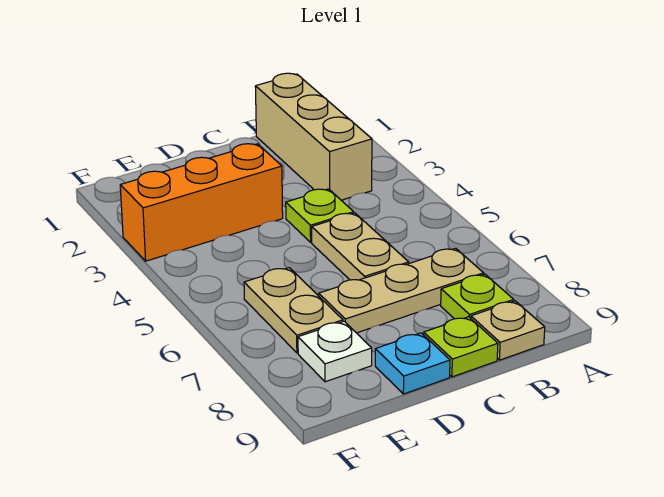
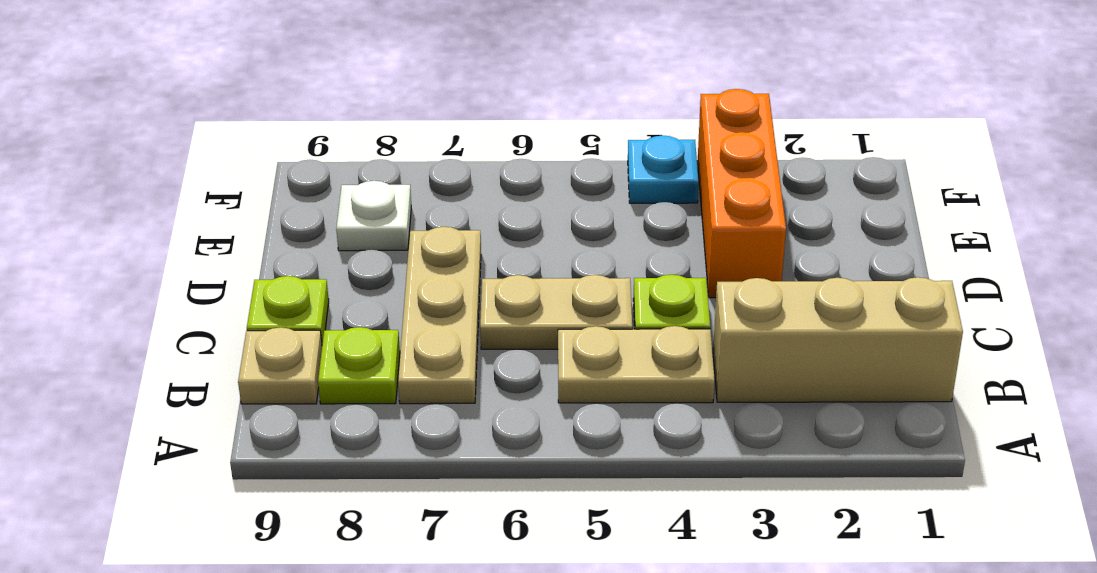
cyan 1x1 plate [375,333,450,394] -> cyan 1x1 plate moved to [628,135,699,203]
tan 1x2 plate [244,268,343,353] -> tan 1x2 plate moved to [558,326,715,403]

